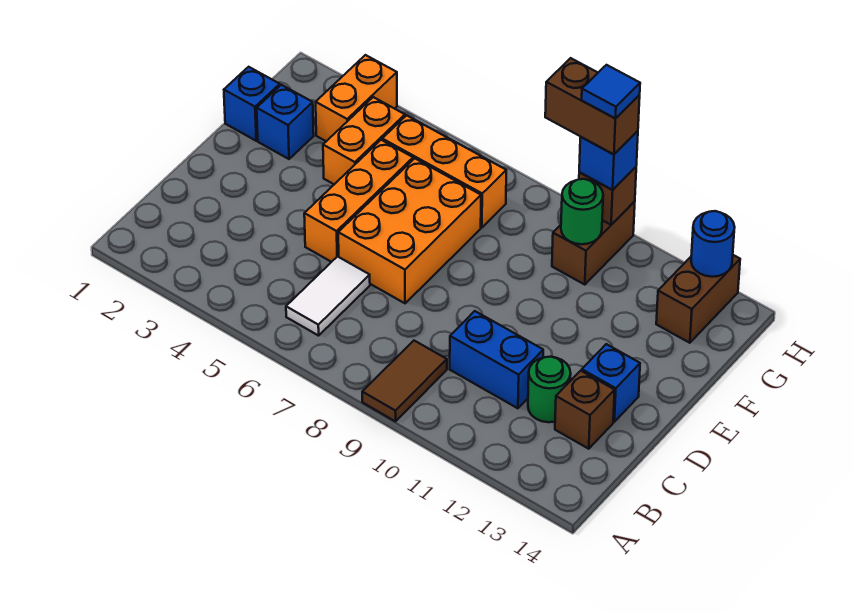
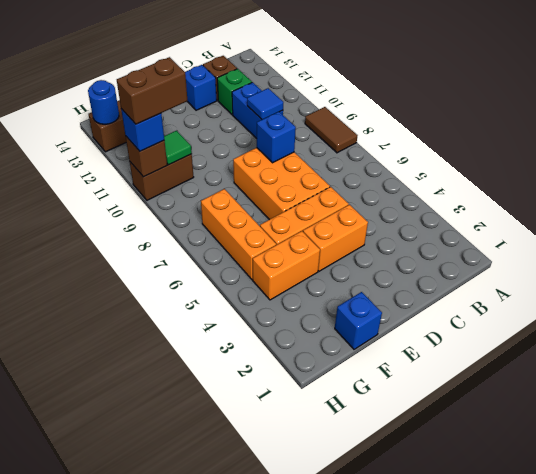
brown 1x2 tile [362,341,447,421] -> brown 1x2 tile turned to [305,107,357,153]
white 1x2 tile [286,257,370,336] -> none
green 1x1 round brick [528,357,571,422] -> green 1x1 brick [217,69,252,114]
orange 2x3 brick [338,158,481,303] -> orange 2x3 brick turned to [233,148,330,220]
blue 1x1 brick [257,85,314,159] -> blue 1x1 brick moved to [257,112,296,163]
orange 1x2 brick [316,55,397,141] -> orange 1x2 brick moved to [303,205,368,271]
green 1x1 round brick [561,179,603,244] -> green 1x1 tile [164,131,192,165]
brown 1x2 brick [545,58,640,154] -> brown 1x2 brick turned to [117,57,188,124]
blue 1x1 tile [582,65,640,119] -> blue 1x1 tile moved to [247,88,283,120]

